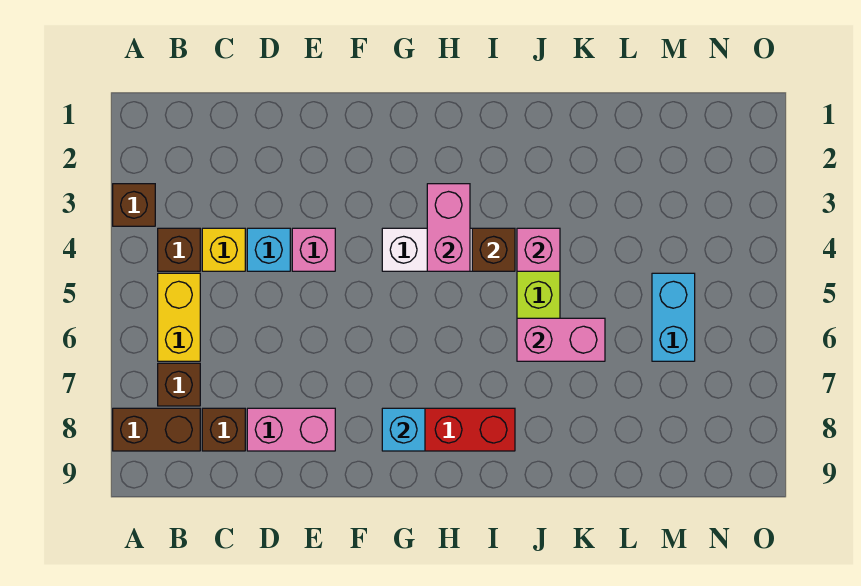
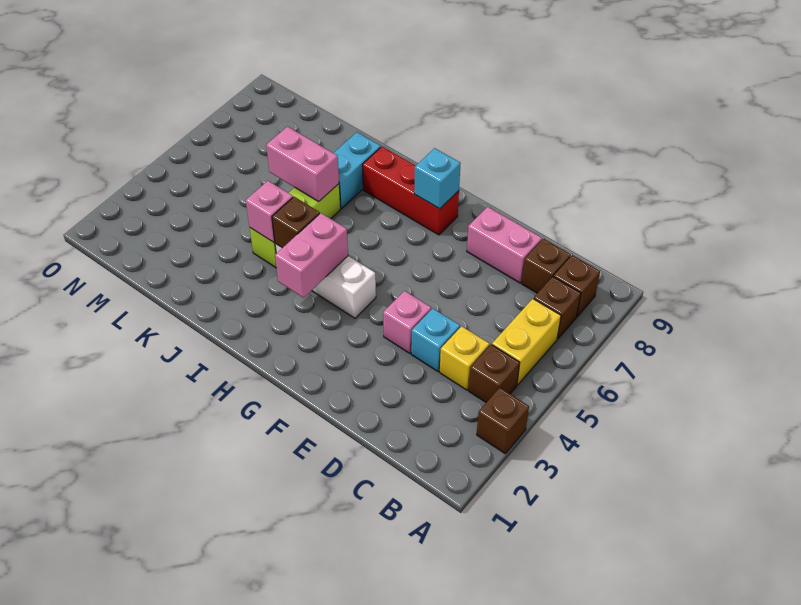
brown 1x2 brick [113,408,200,451] -> brown 1x1 brick [554,255,600,317]
cyan 1x2 brick [652,273,695,361] -> cyan 1x2 brick moved to [334,132,381,208]

